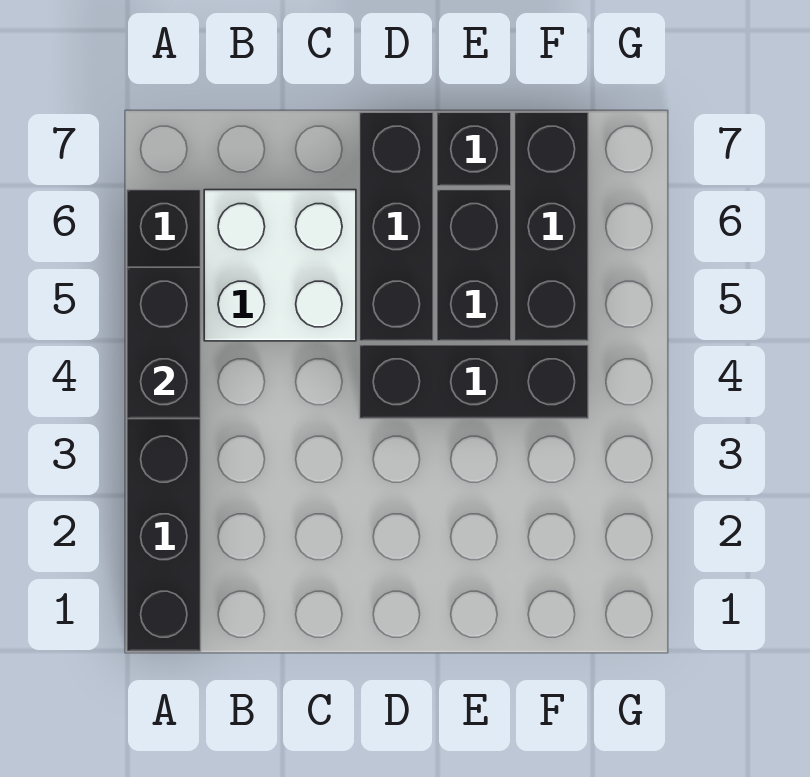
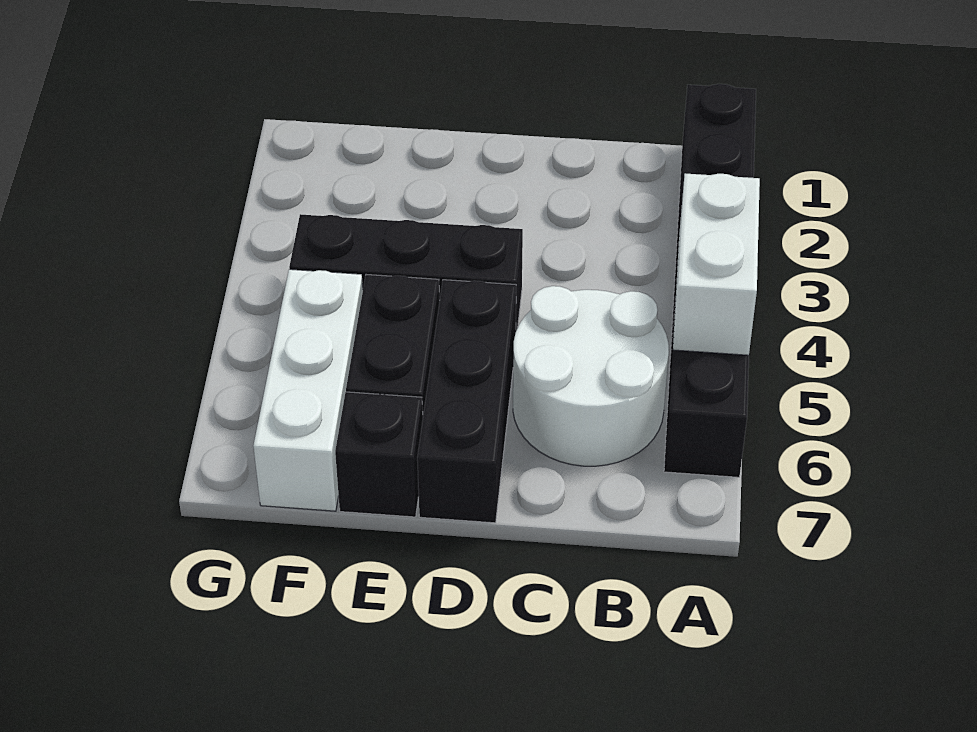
black 1x2 brick [127,267,201,419] -> white 1x2 brick [673,173,760,355]
white 2x2 brick [204,190,356,341] -> white 2x2 round brick [513,286,669,466]
black 1x3 brick [515,112,588,341] -> white 1x3 brick [253,269,363,511]

